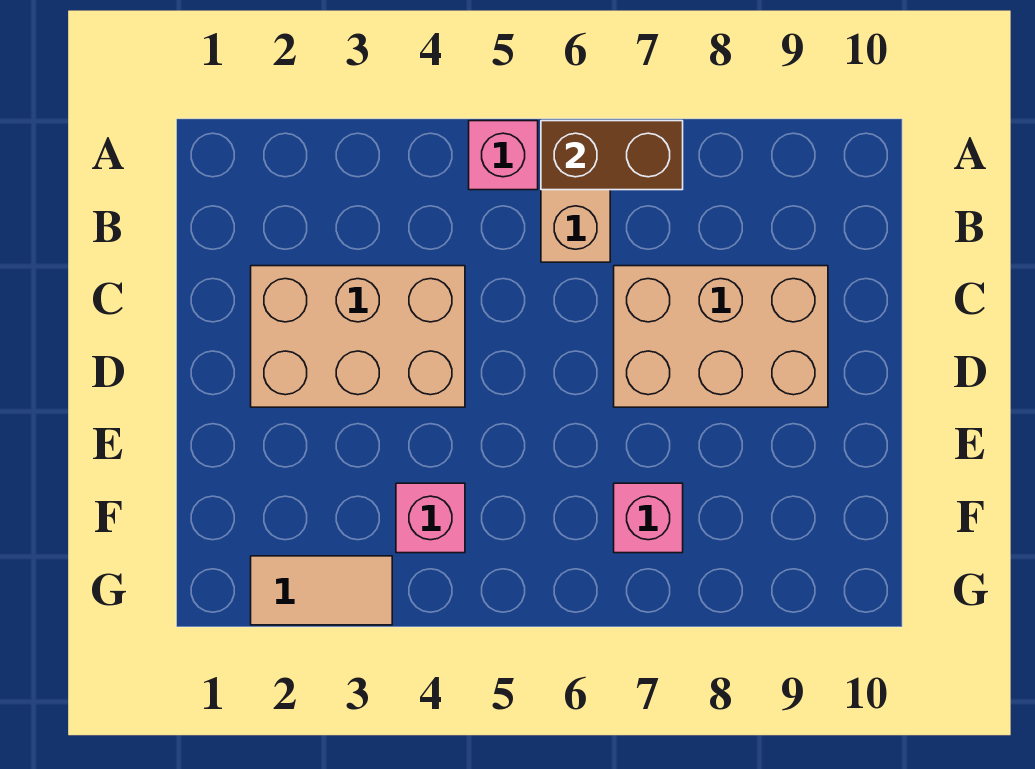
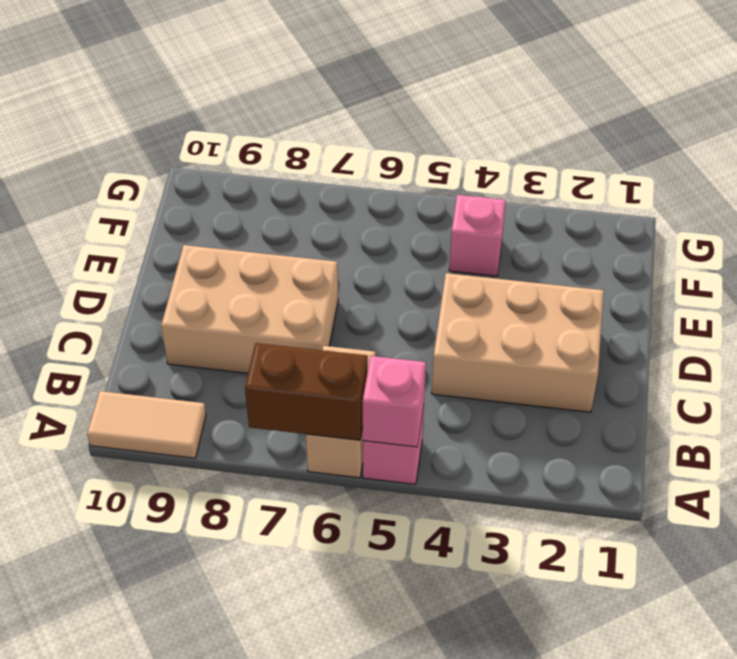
pink 1x1 brick [614,483,683,553] -> pink 1x1 brick moved to [363,356,426,447]
tan 1x2 tile [251,556,392,625] -> tan 1x2 tile moved to [87,391,206,458]

